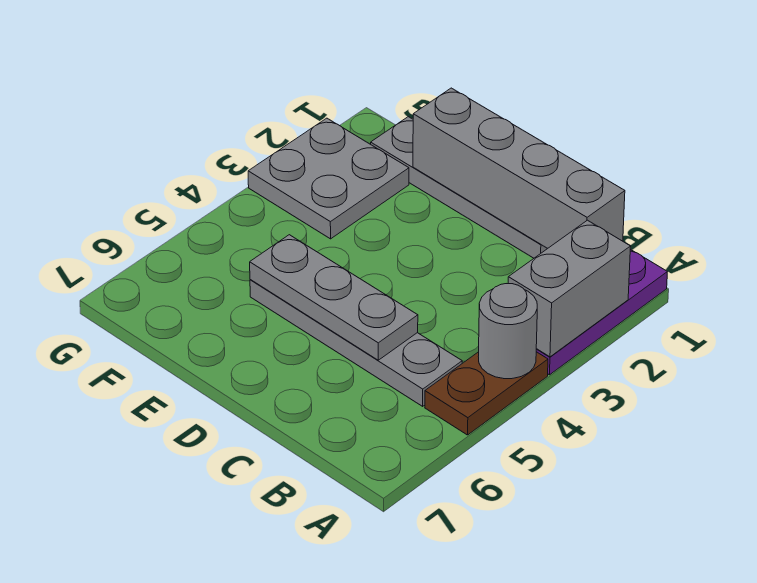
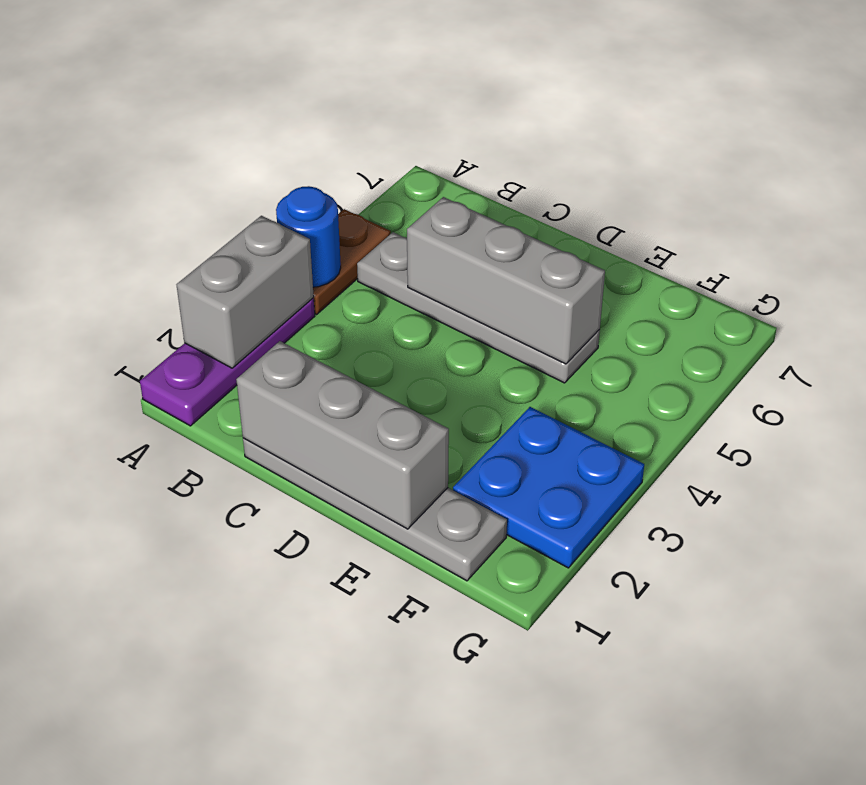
grey 1x1 round brick [478,284,537,379] -> blue 1x1 round brick [276,186,341,287]
grey 1x4 brick [413,88,625,248] -> grey 1x3 brick [236,341,449,529]
grey 1x3 plate [250,235,418,360] -> grey 1x3 brick [407,197,605,364]
grey 2x2 plate [248,118,409,239] -> blue 2x2 plate [453,407,644,568]

